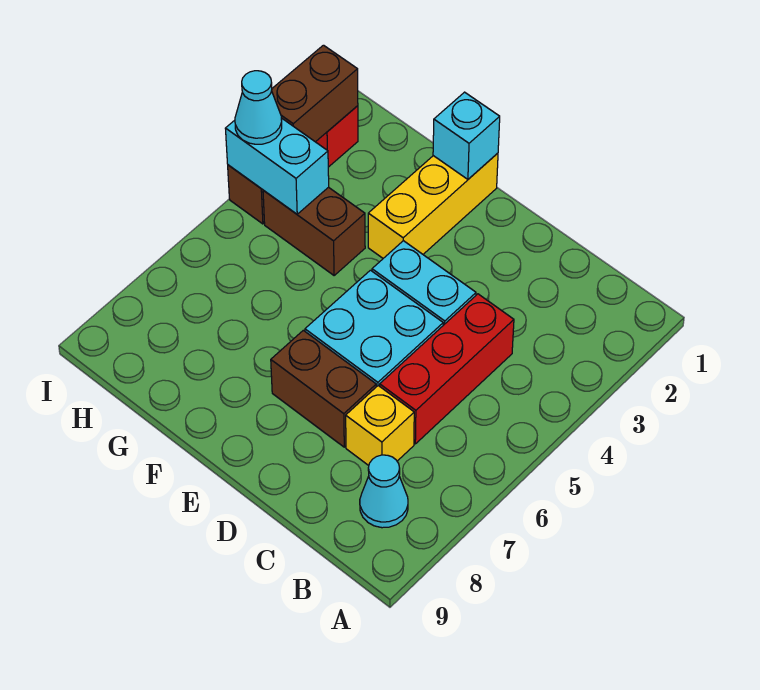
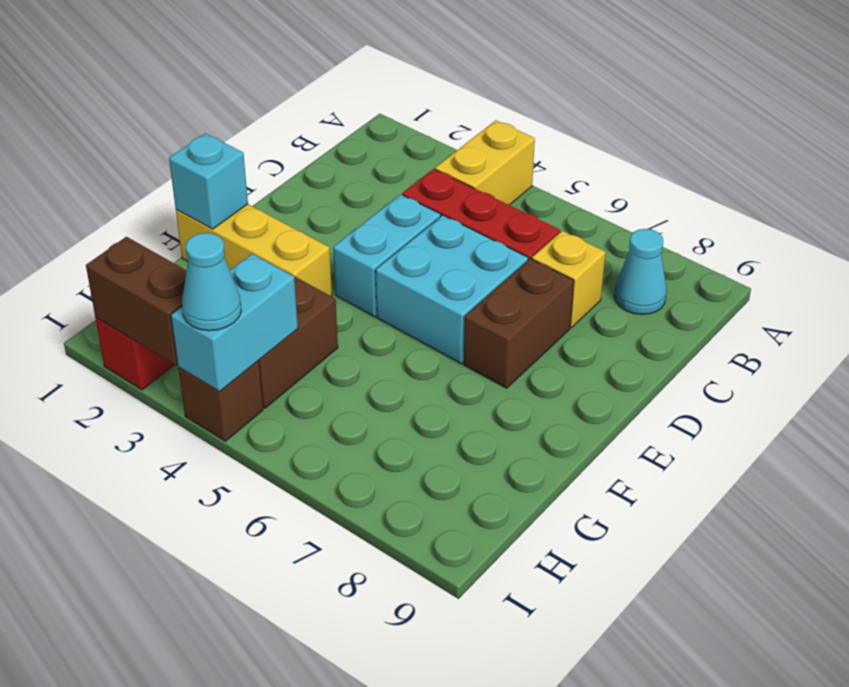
none -> yellow 1x2 brick [435,120,535,205]

